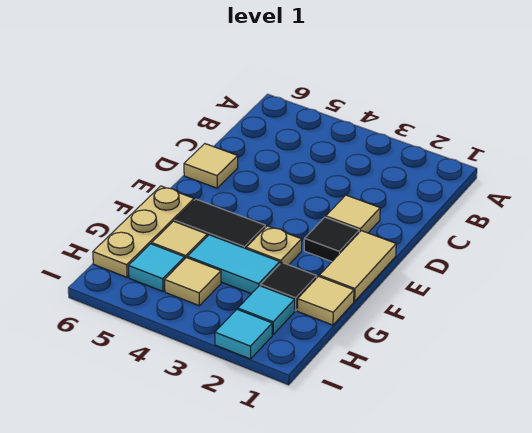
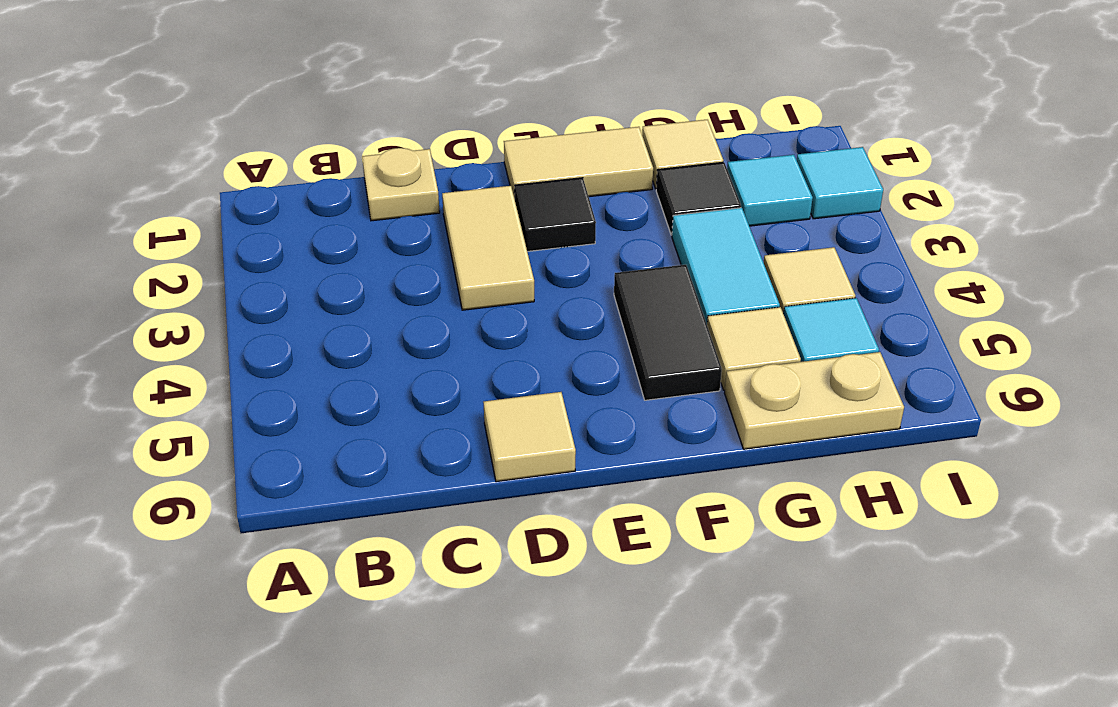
tan 1x1 tile [326,195,380,233] -> tan 1x2 tile [442,186,534,310]
tan 1x1 plate [246,226,302,265] -> tan 1x1 plate moved to [362,148,440,221]
tan 1x3 plate [93,186,194,277] -> tan 1x2 plate [725,352,904,449]

